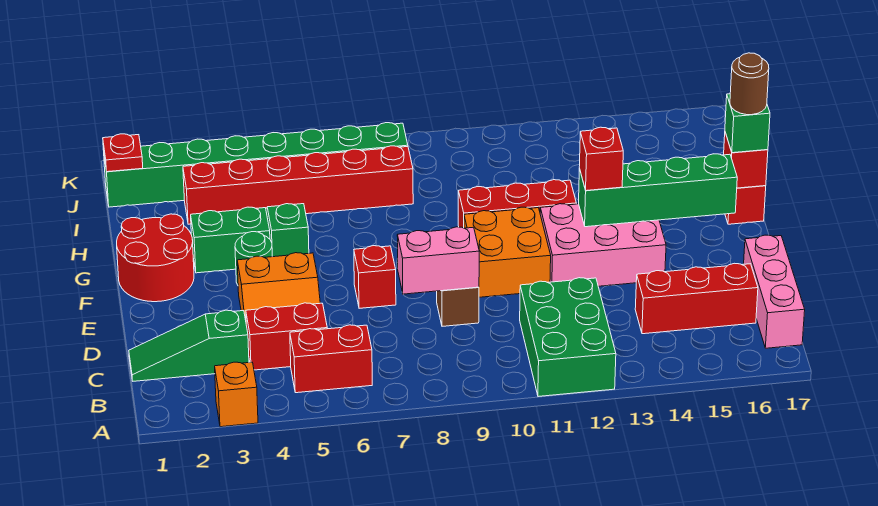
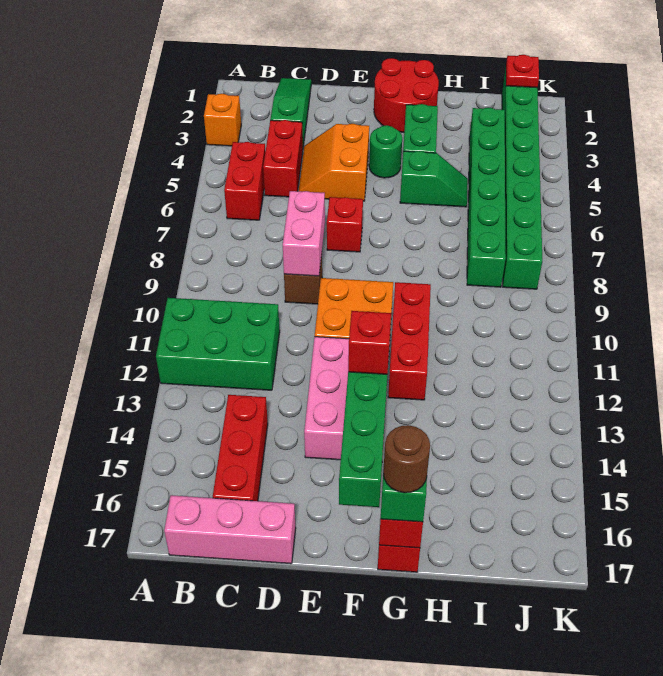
red 1x6 brick [183,146,413,224] -> green 1x6 brick [467,108,506,287]

